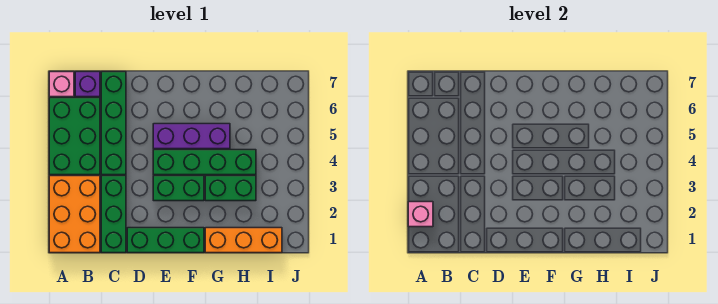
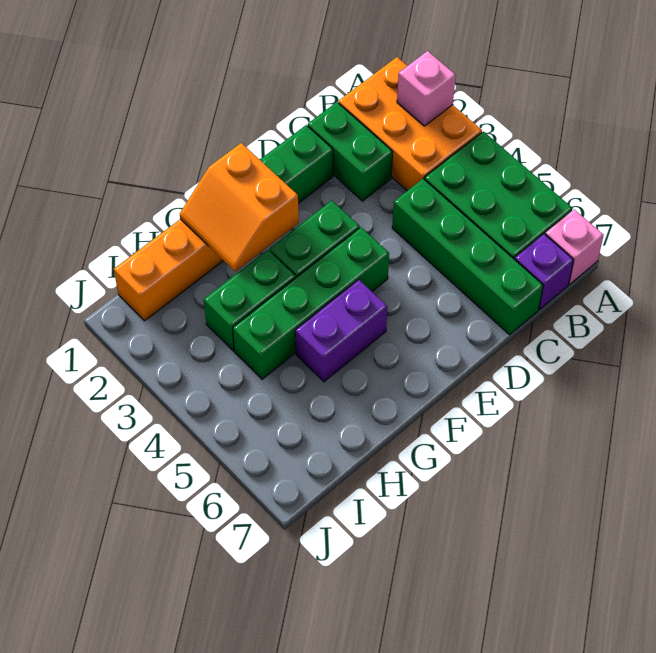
green 1x3 brick [101,176,126,253] -> green 1x2 brick [308,102,392,201]
purple 1x3 brick [153,124,230,149] -> purple 1x2 brick [295,280,387,382]
none -> orange 2x2 slope [180,143,299,272]

